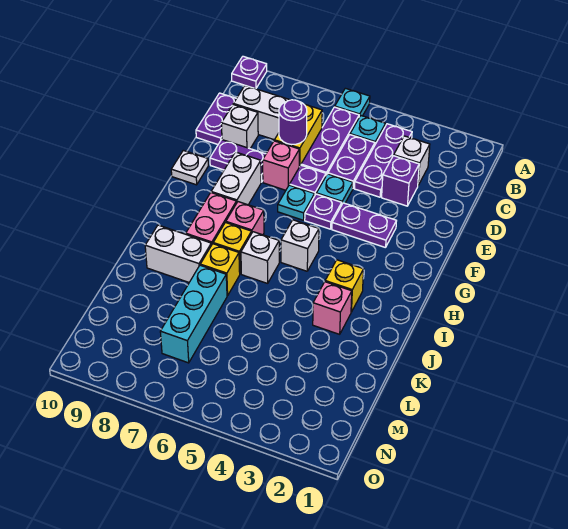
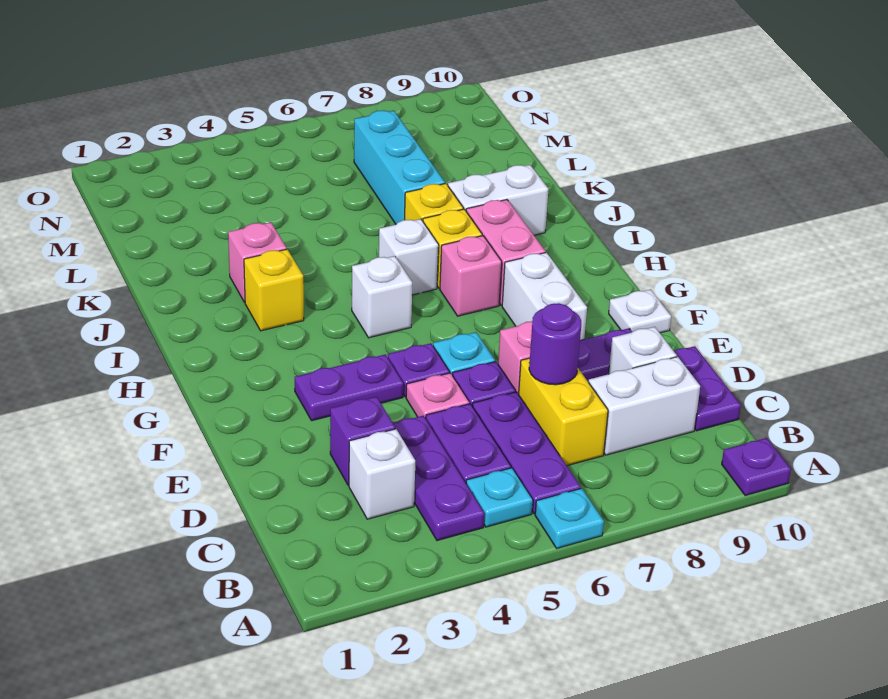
cyan 1x1 plate [316,174,353,204] -> pink 1x1 plate [406,373,469,418]

